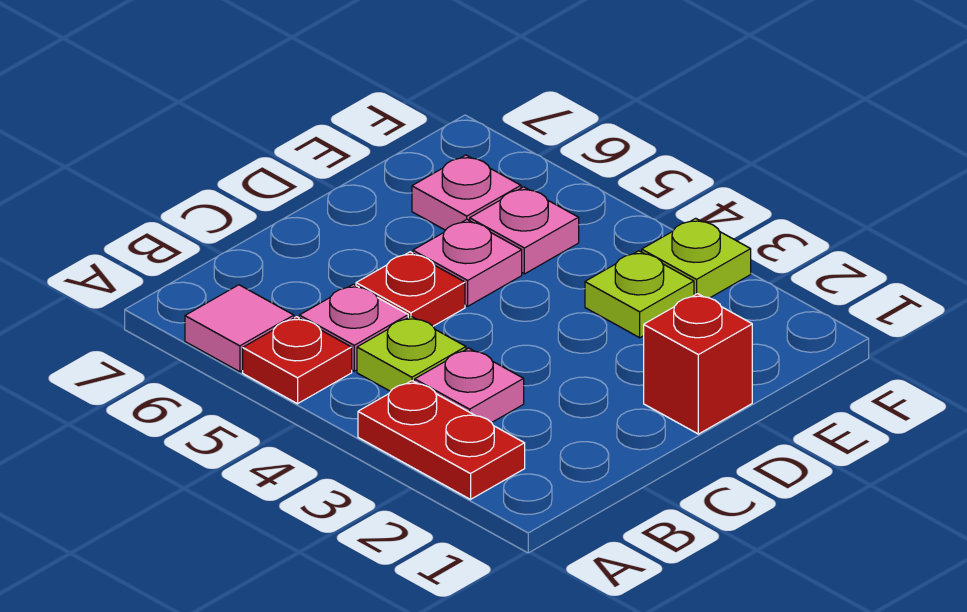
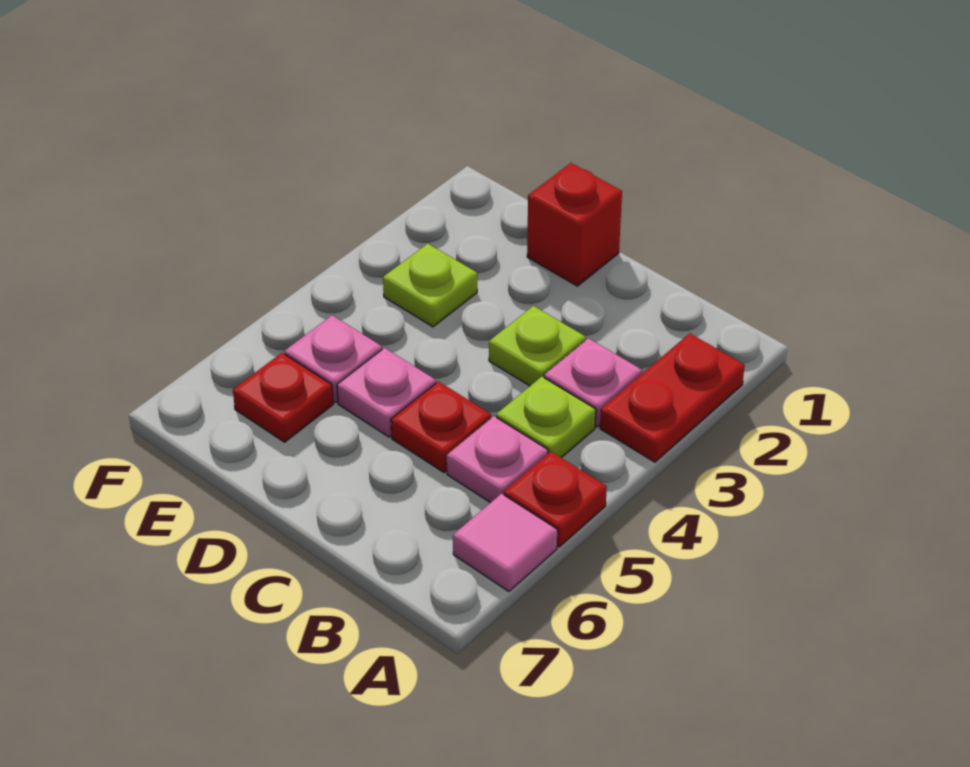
pink 1x1 plate [412,155,521,230] -> red 1x1 plate [233,353,333,442]
lime 1x1 plate [642,218,751,298] -> lime 1x1 plate moved to [489,306,586,386]

